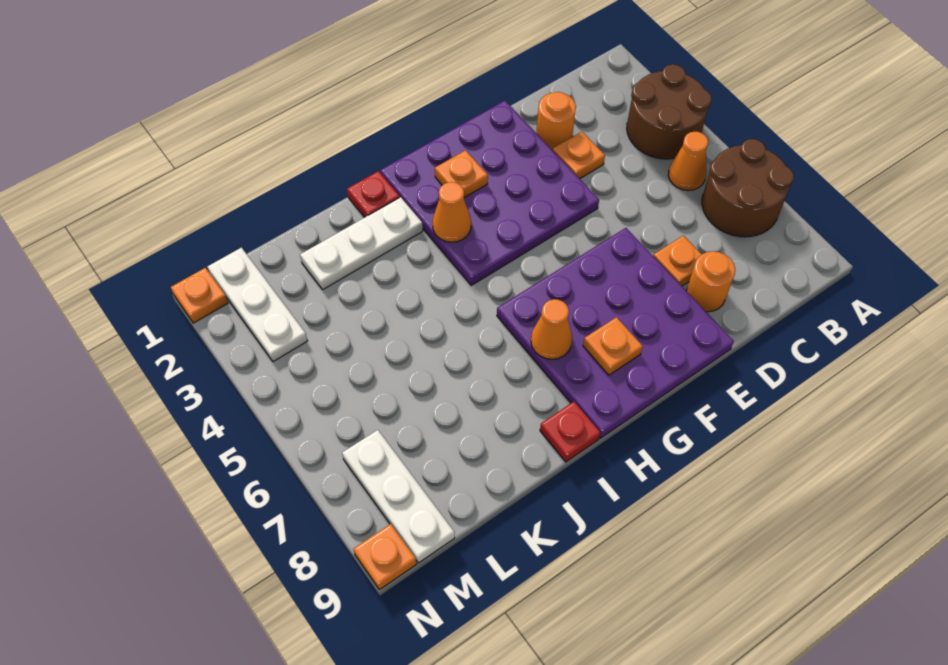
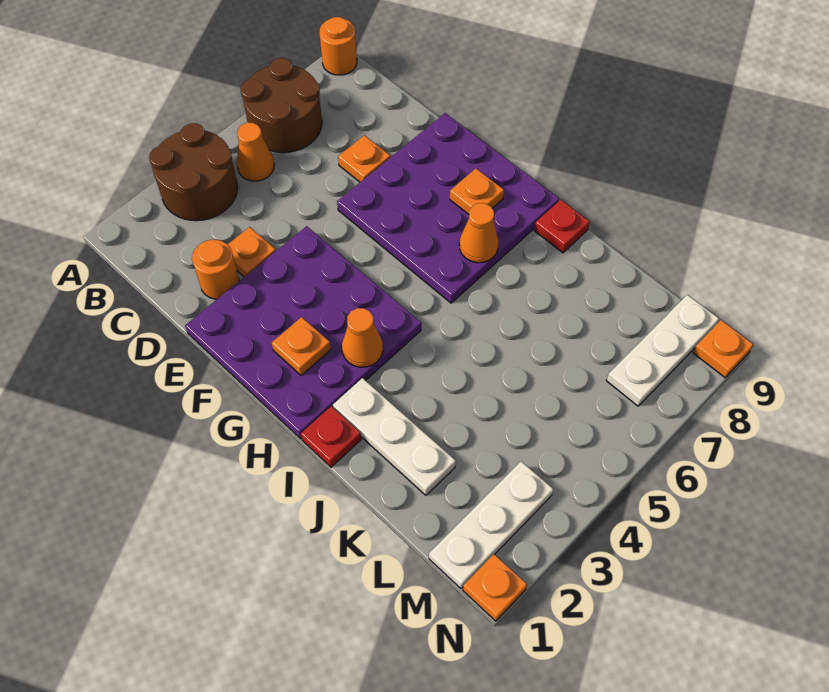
orange 1x1 round brick [687,251,735,312] -> orange 1x1 round brick moved to [319,17,357,75]

